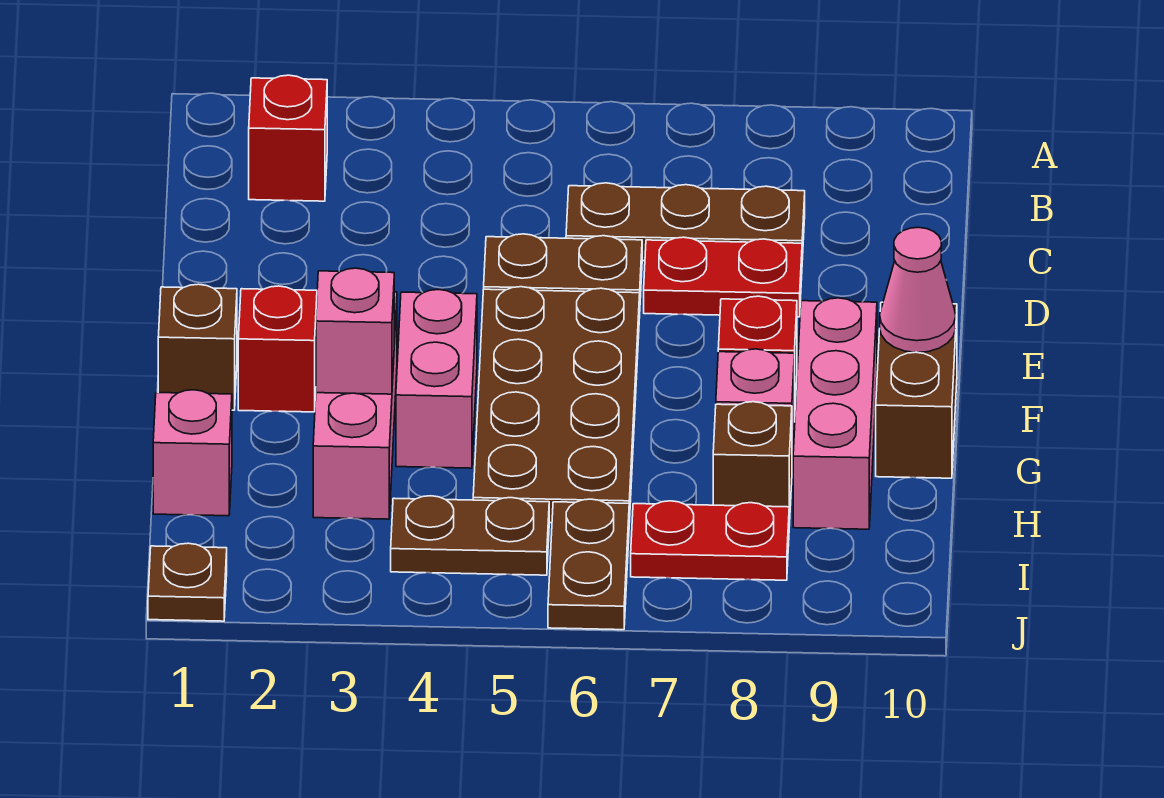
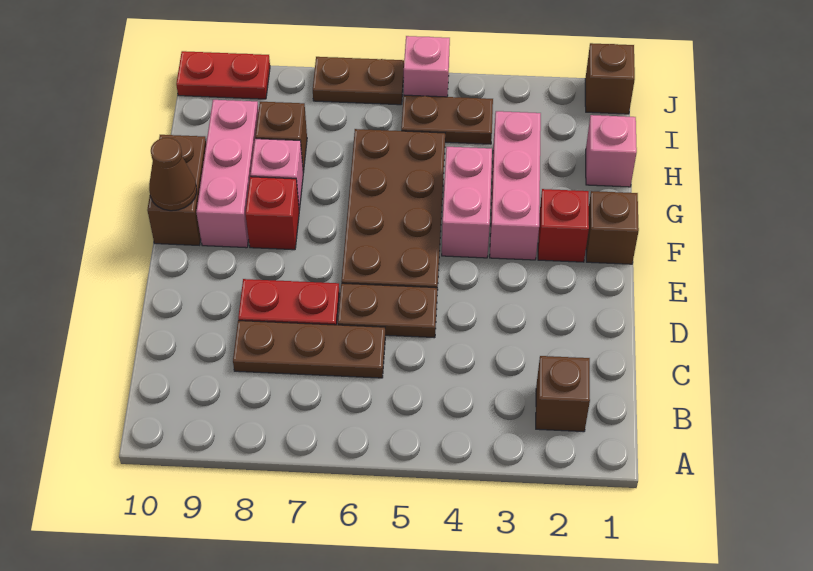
red 1x1 brick [249,75,327,201] -> brown 1x1 brick [536,356,590,432]
pink 1x1 cone [880,227,956,353] -> brown 1x1 cone [149,138,197,211]
pink 1x1 brick [316,268,394,394] -> pink 1x1 brick moved to [404,36,450,97]
brown 1x2 plate [548,499,629,630] -> brown 1x2 plate turned to [313,57,404,105]
red 1x2 plate [631,501,789,580] -> red 1x2 plate moved to [176,51,270,99]
brown 1x1 plate [148,543,227,621] -> brown 1x1 brick [585,43,635,114]

